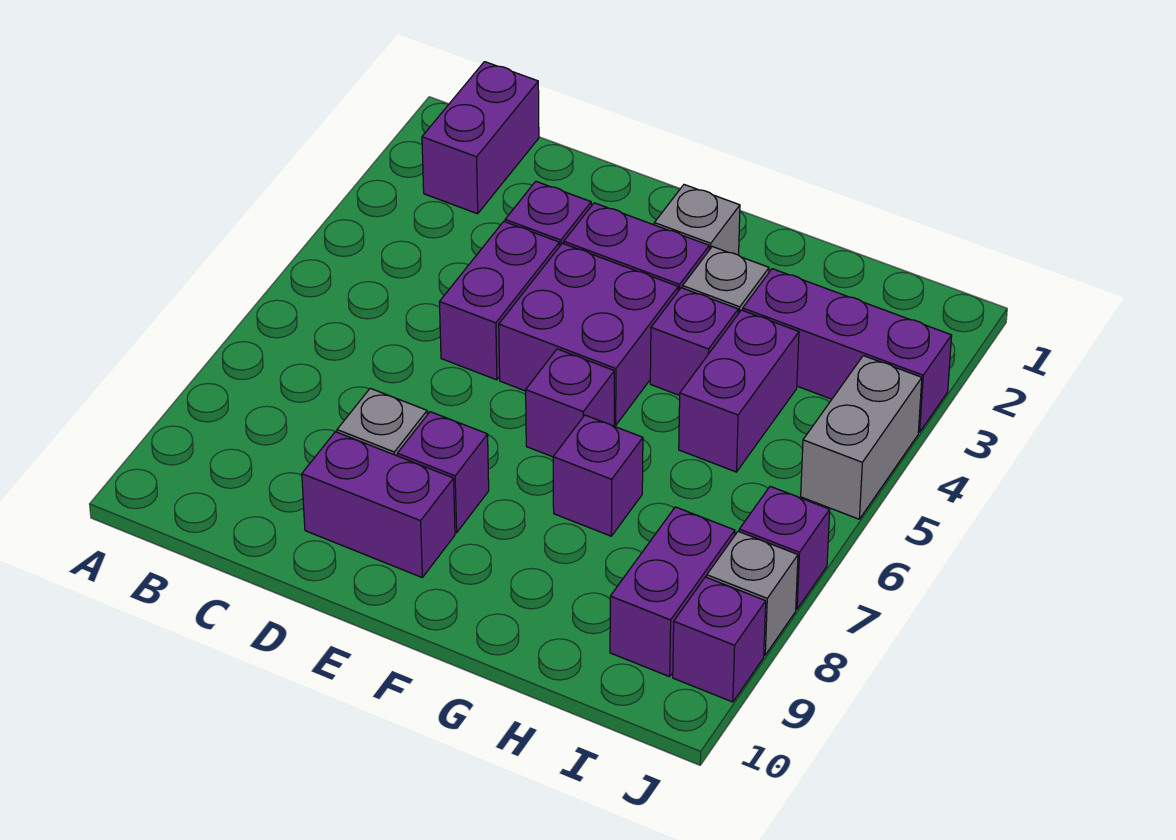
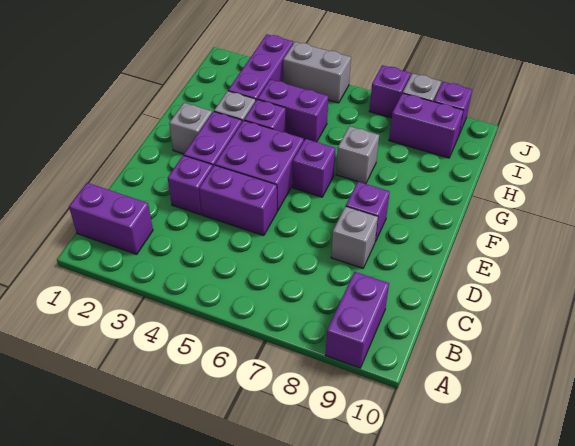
purple 1x2 brick [302,432,455,577] -> purple 1x2 brick moved to [325,272,389,368]
purple 1x1 brick [553,415,643,536] -> grey 1x1 brick [336,126,379,184]

